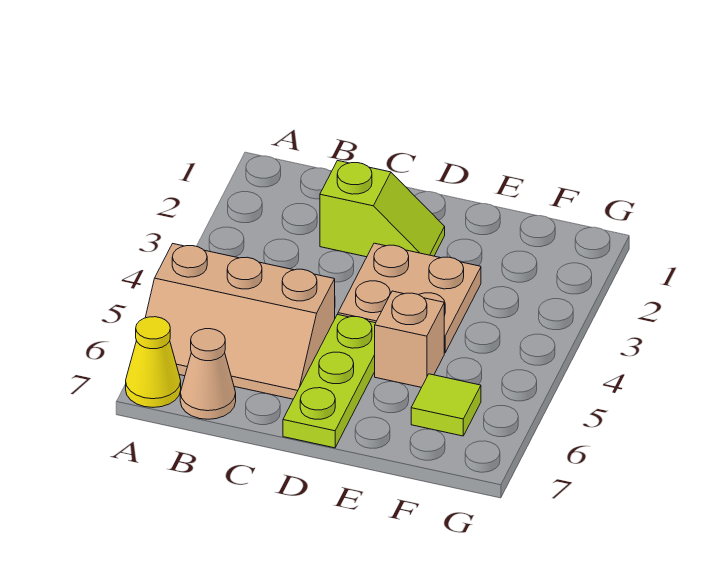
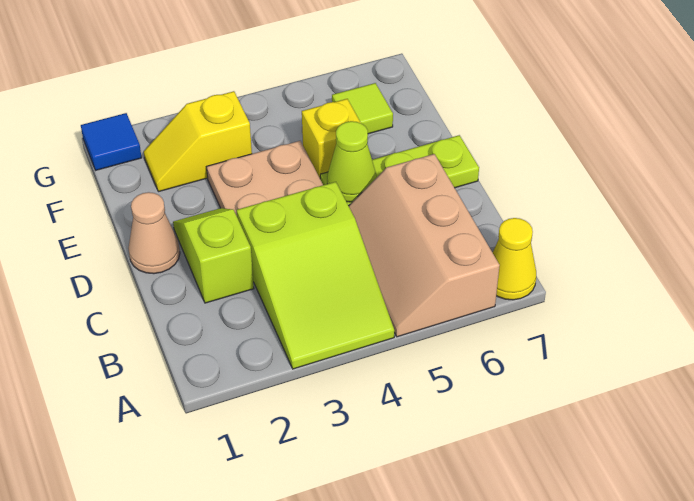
none -> lime 2x3 slope [237,182,395,369]
tan 2x3 slope [145,244,335,399] -> tan 2x3 slope turned to [349,154,500,337]
tan 1x1 cone [180,329,236,419] -> tan 1x1 cone moved to [128,192,180,274]
none -> lime 1x1 cone [327,121,377,202]
tan 1x1 brick [375,291,444,387] -> yellow 1x1 brick [302,99,361,178]
none -> yellow 1x2 slope [144,91,252,192]
none -> blue 1x1 tile [81,113,142,170]

